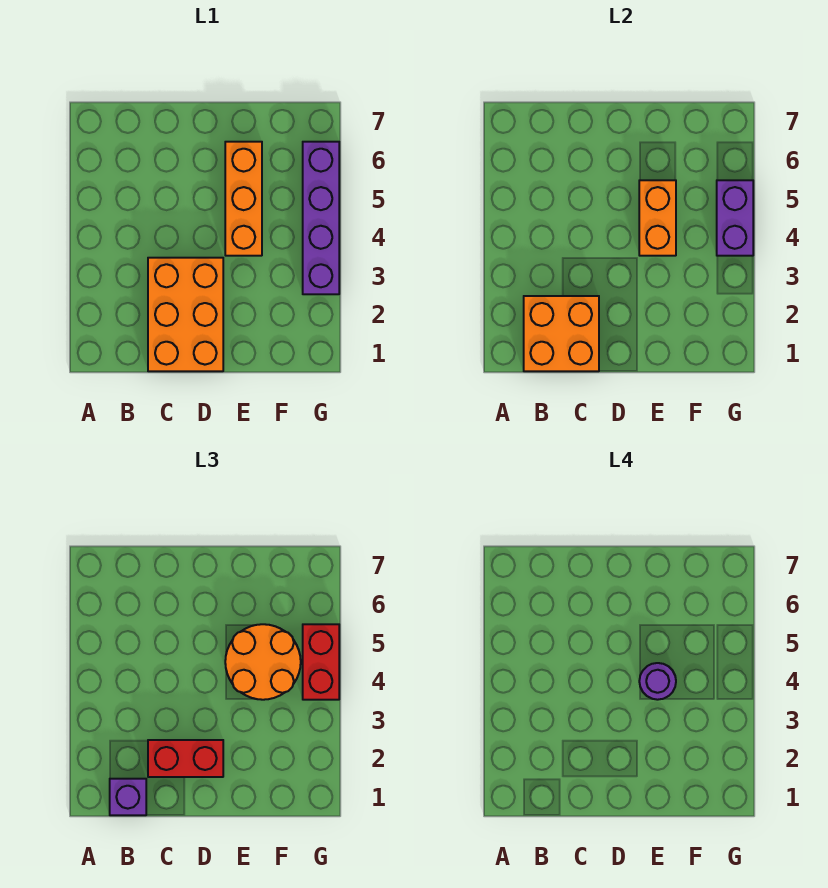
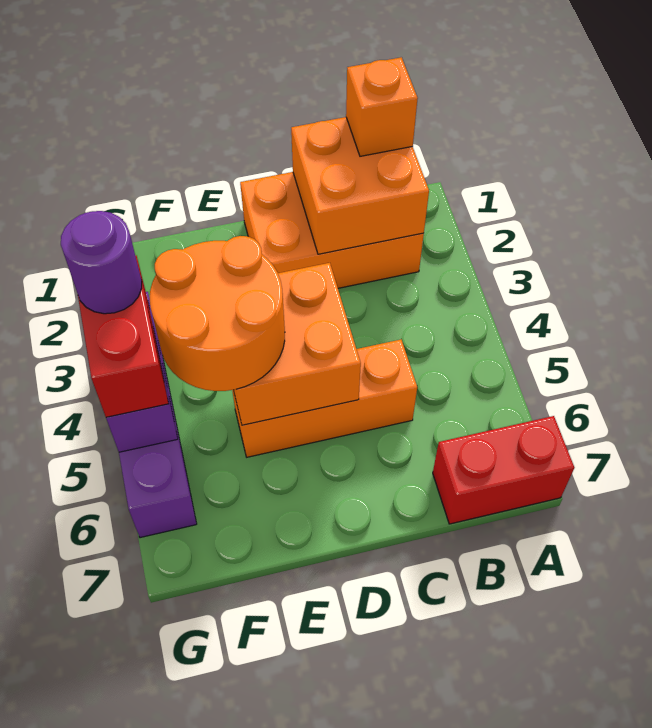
purple 1x1 brick [110,779,146,815] -> orange 1x1 brick [346,57,418,156]
orange 2x3 brick [148,258,223,371] -> orange 2x3 brick turned to [240,172,424,288]
red 1x2 brick [148,740,223,777] -> red 1x2 brick moved to [433,416,574,524]
orange 1x3 brick [225,142,262,256] -> orange 1x3 brick turned to [232,339,417,457]
orange 1x2 brick [639,180,676,256] -> orange 2x2 brick [234,263,361,425]
purple 1x1 round brick [639,663,676,700] -> purple 1x1 round brick moved to [61,211,142,314]

